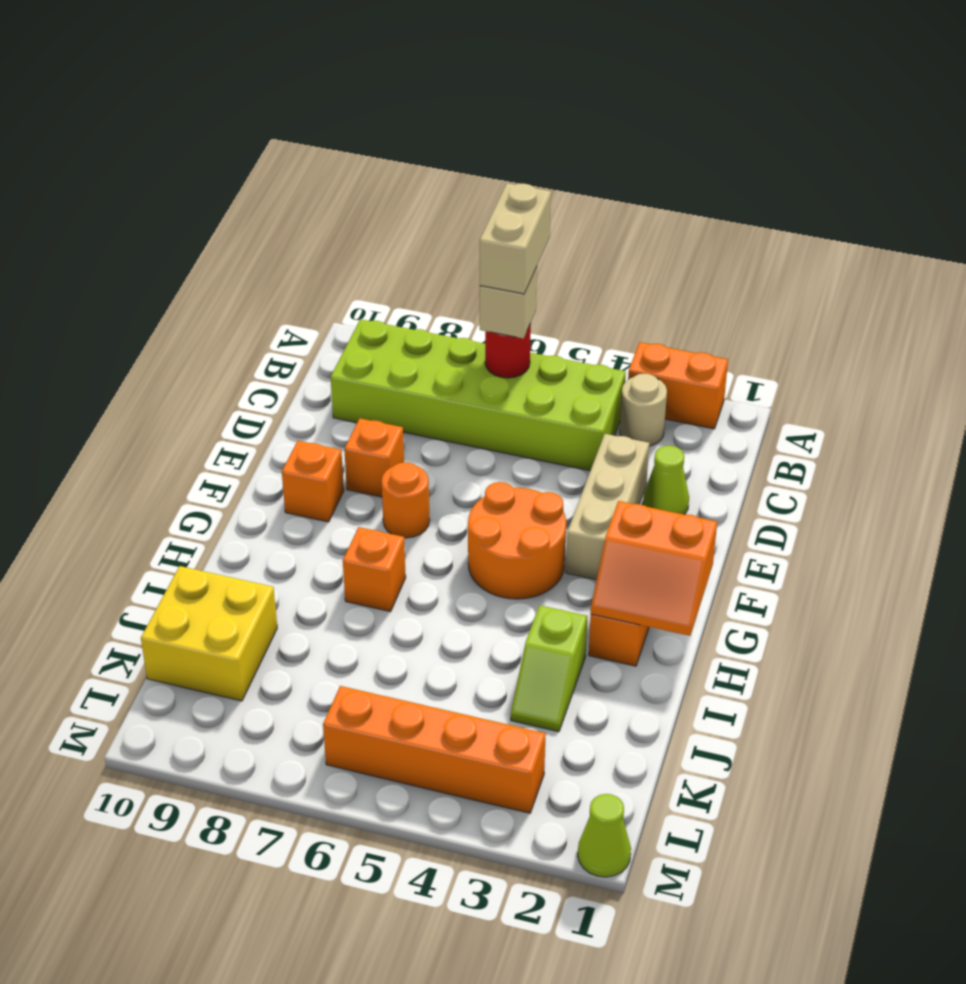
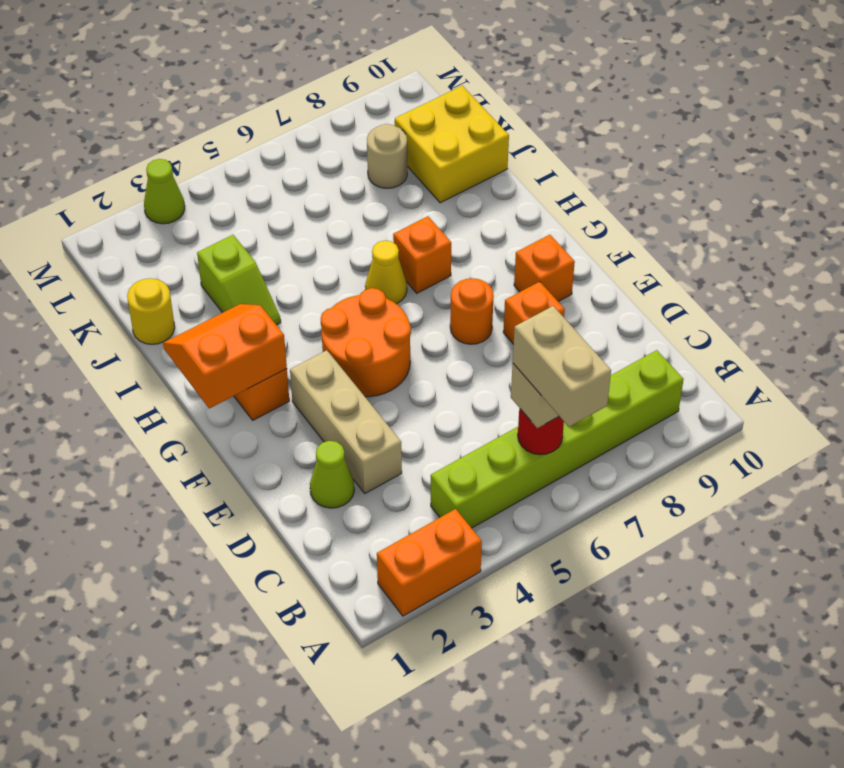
tan 1x1 round brick [620,373,667,446] -> tan 1x1 round brick moved to [367,124,407,188]
lime 2x6 brick [331,319,626,471] -> lime 1x6 brick [431,350,684,528]
none -> yellow 1x1 cone [365,241,407,304]
lime 1x2 slope [511,606,587,732] -> lime 1x2 slope turned to [197,235,281,325]
none -> yellow 1x1 round brick [127,278,175,344]
orange 1x4 brick [323,686,546,813] -> none
lime 1x1 cone [578,794,631,877] -> lime 1x1 cone moved to [144,159,185,224]

